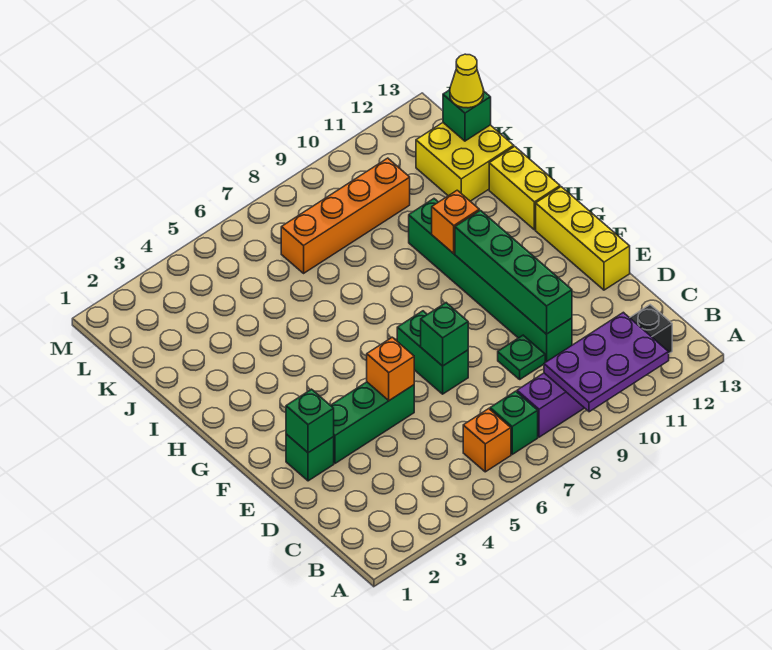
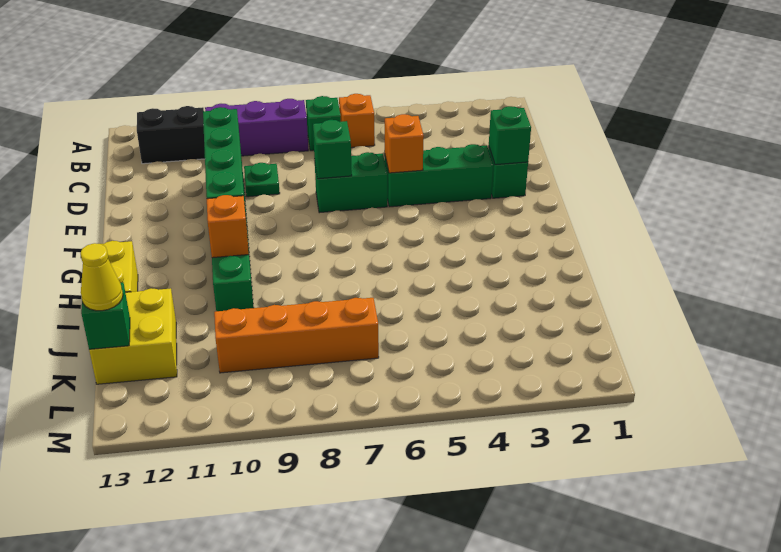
purple 2x3 plate [544,312,669,412] -> none
green 1x2 brick [397,311,468,394] -> green 1x2 brick turned to [315,152,387,213]
yellow 1x3 brick [536,187,630,290] -> none

